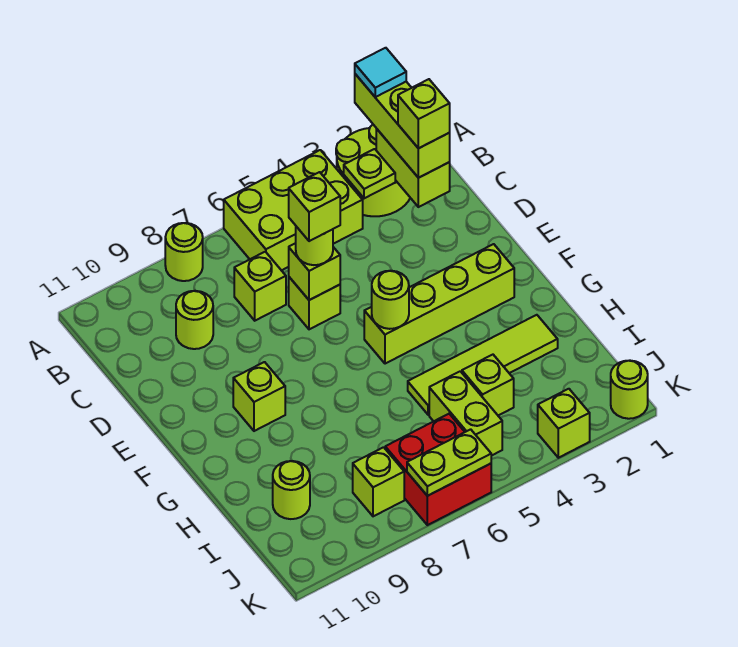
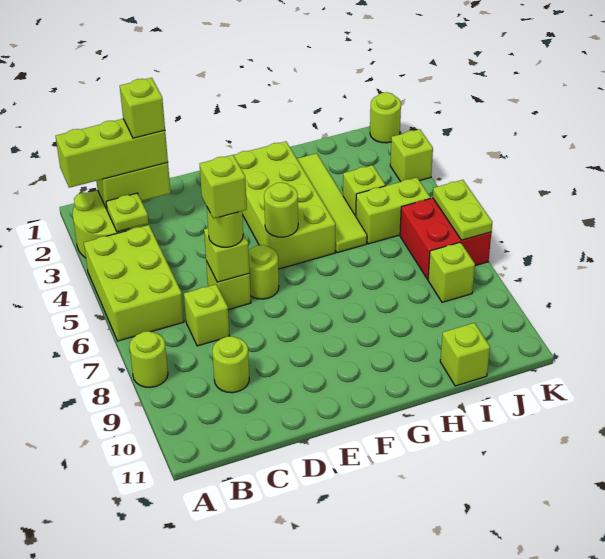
cyan 1x1 tile [355,48,406,97] -> none
lime 1x4 brick [364,244,514,364] -> lime 2x4 brick [234,141,335,269]
lime 1x1 brick [233,362,285,431] -> lime 1x1 brick moved to [440,323,490,386]
lime 1x1 round brick [273,461,310,519] -> lime 1x1 round brick moved to [249,245,279,299]

